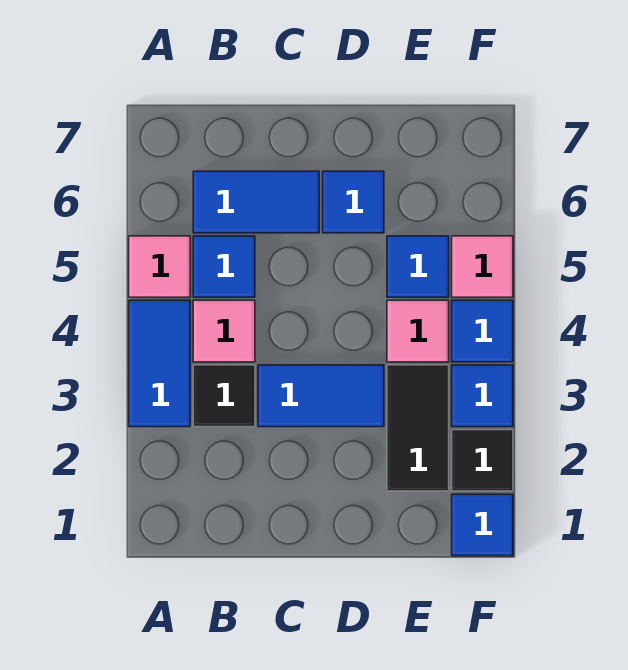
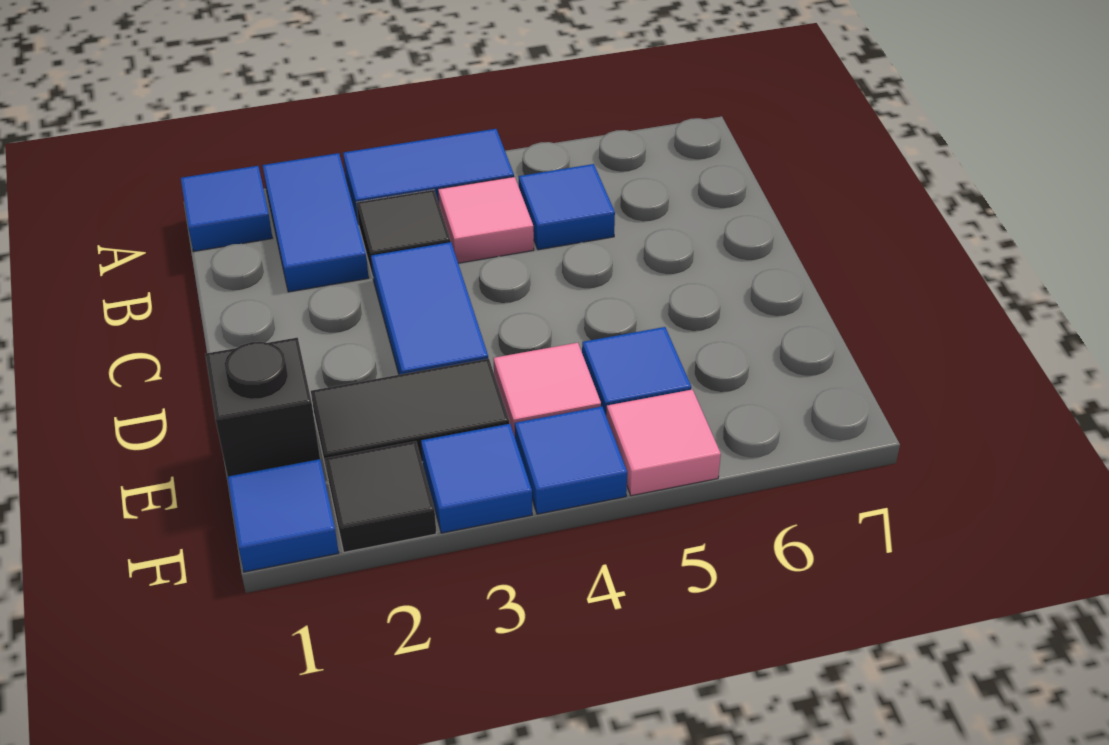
pink 1x1 tile [129,236,190,297] -> none
blue 1x2 tile [193,171,319,233] -> blue 1x2 tile moved to [262,153,369,292]
blue 1x1 tile [323,171,384,233] -> blue 1x1 tile moved to [181,166,272,251]
none -> black 1x1 brick [205,337,320,476]

